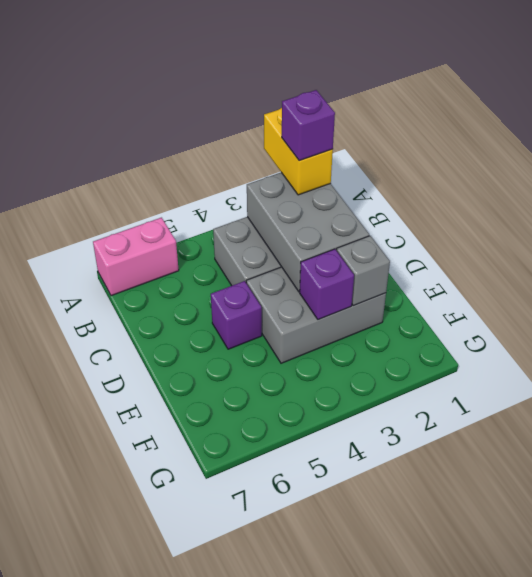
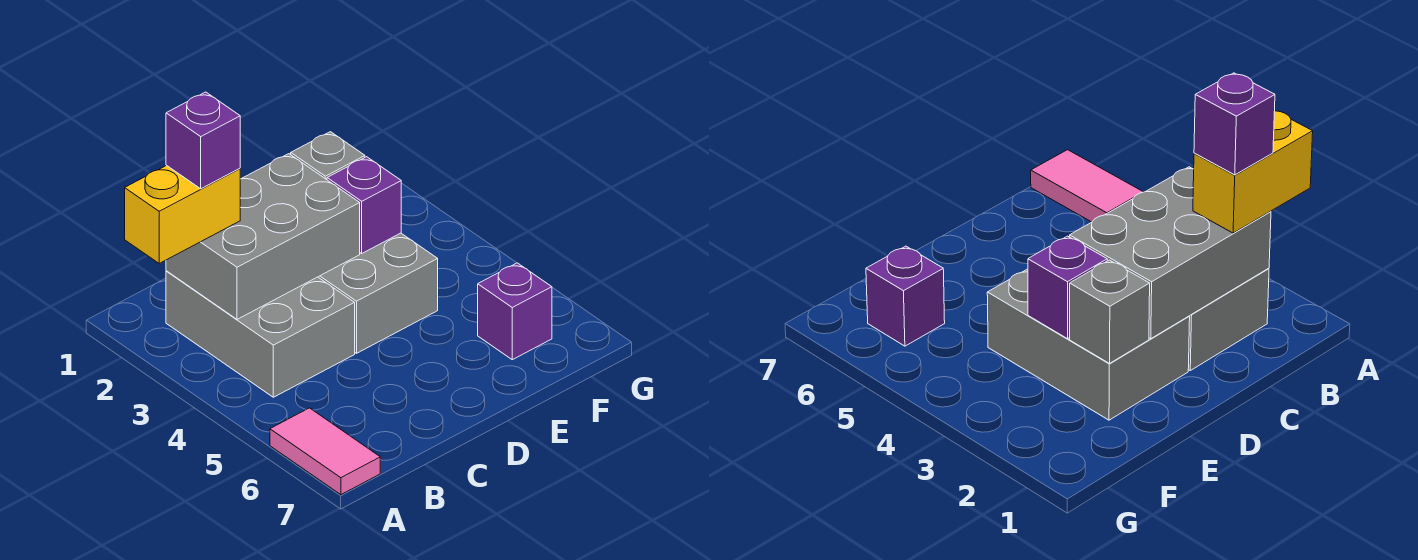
pink 1x2 brick [93,218,179,296] -> pink 1x2 tile [270,408,380,495]
purple 1x1 brick [211,281,262,349] -> purple 1x1 brick moved to [478,263,552,360]

